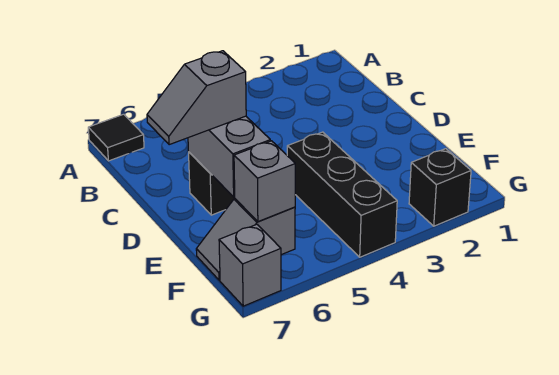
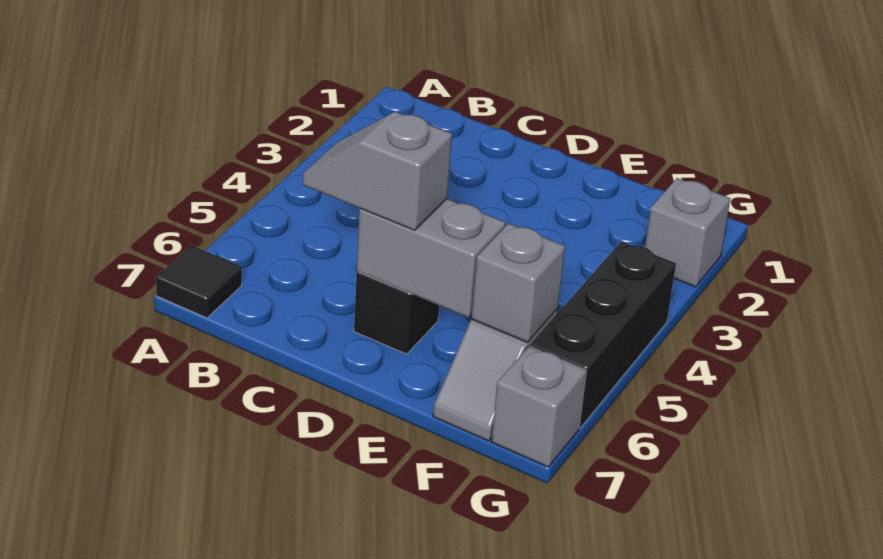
grey 1x2 slope [147,51,246,145] -> grey 1x2 slope turned to [303,112,452,230]
black 1x3 brick [287,132,397,257] -> black 1x3 brick turned to [530,242,676,428]
black 1x1 brick [409,149,471,226] -> grey 1x1 brick [645,178,730,287]

